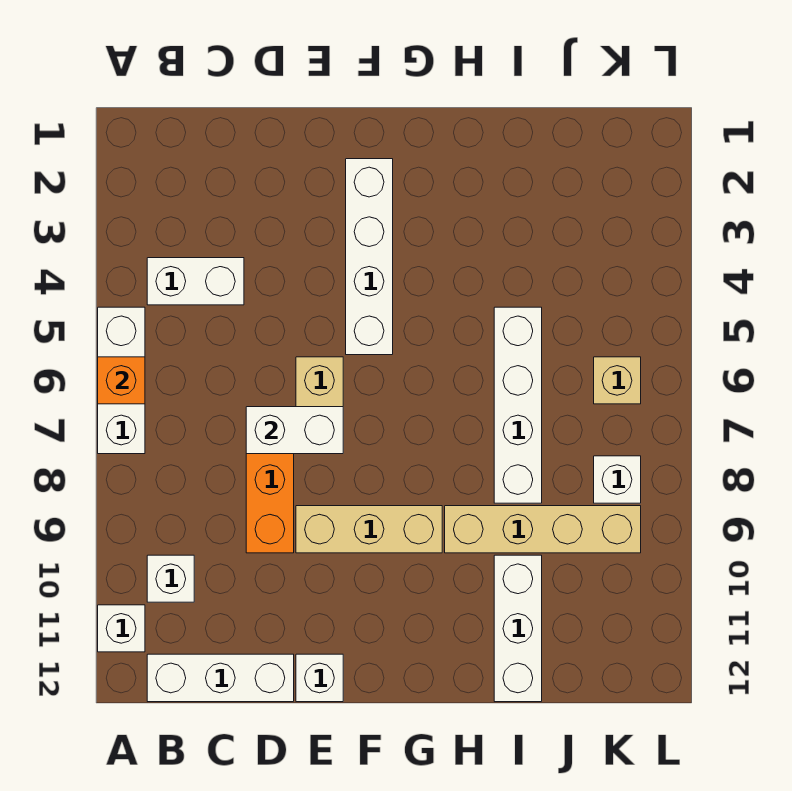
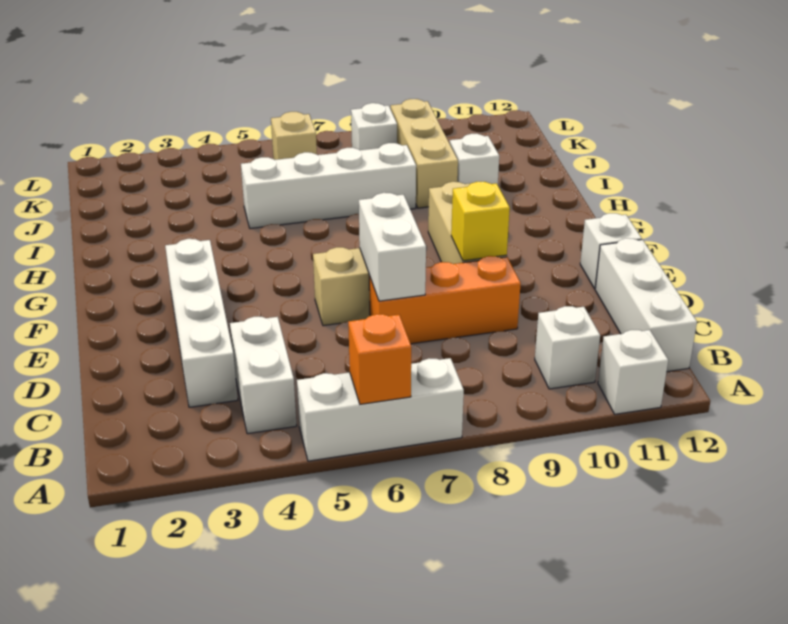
none -> yellow 1x1 brick [451,182,510,261]
white 1x4 brick [346,159,393,355] -> white 1x4 brick turned to [165,239,238,407]
tan 1x4 brick [445,506,641,553] -> tan 1x3 brick [391,99,458,208]
white 1x3 brick [494,555,542,702] -> white 1x1 brick [450,134,499,184]

